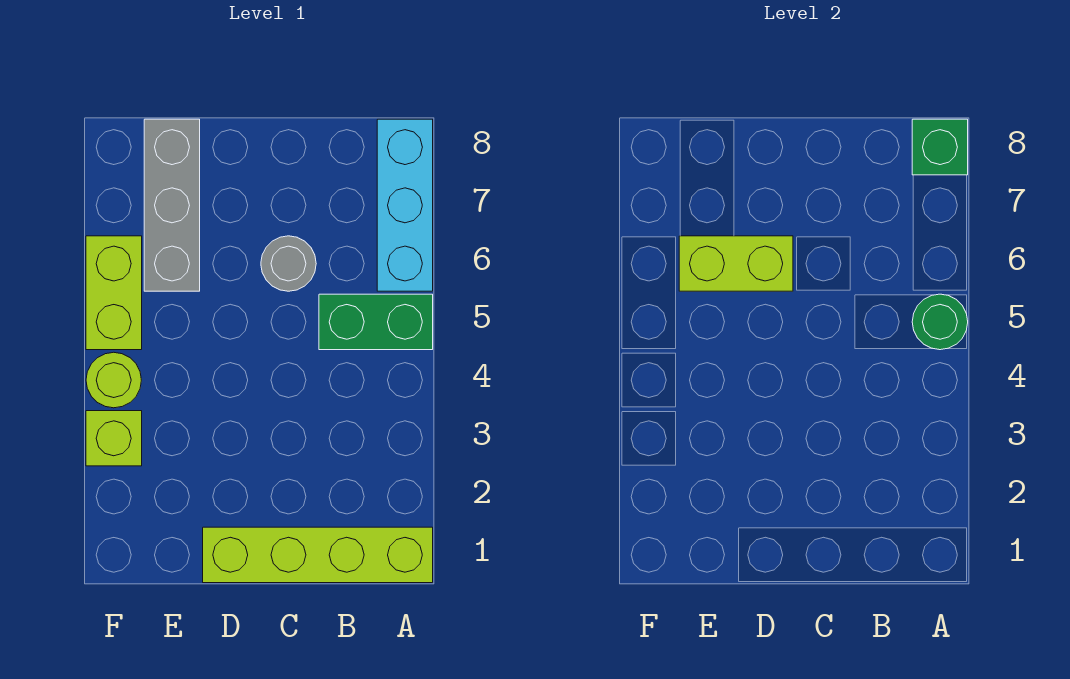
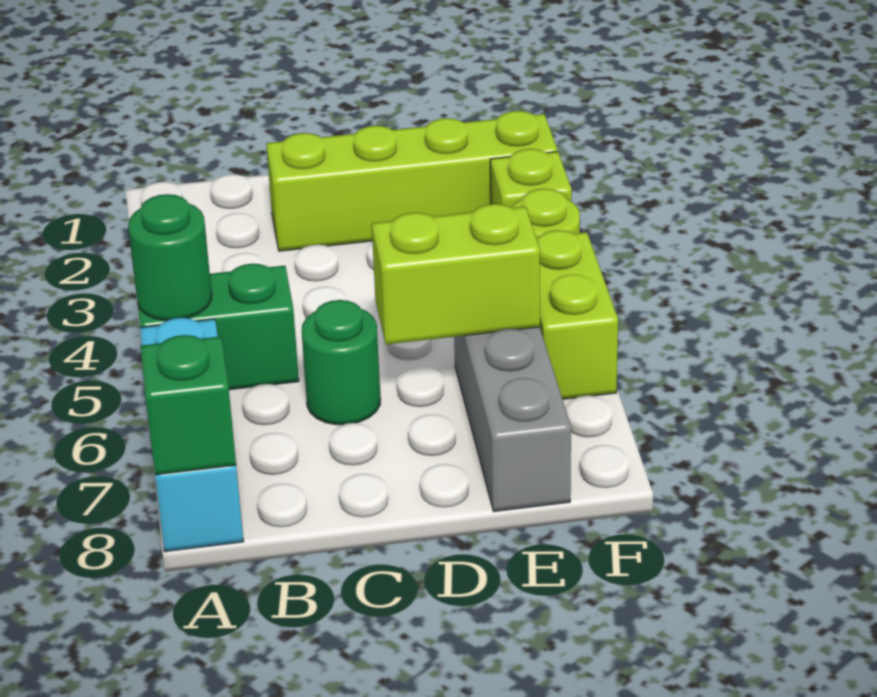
lime 1x4 brick [203,527,433,583] -> lime 1x4 brick moved to [266,111,558,251]
grey 1x1 round brick [261,236,316,291] -> green 1x1 round brick [302,300,380,425]

